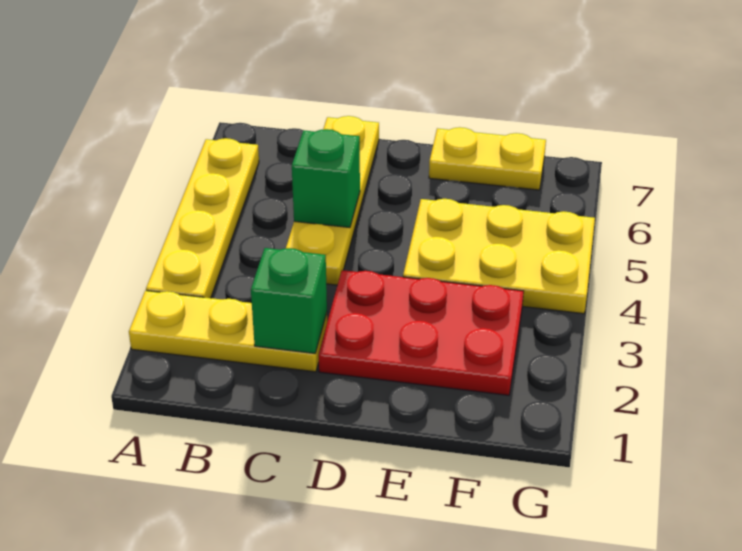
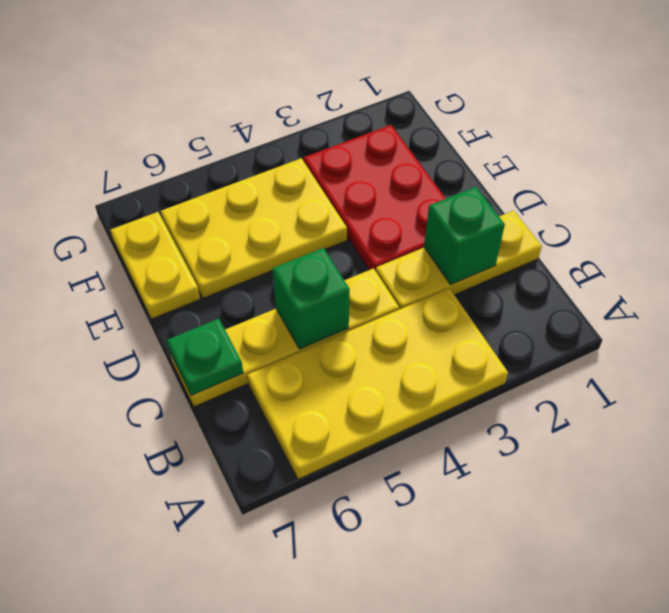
yellow 1x3 plate [129,291,327,372] -> yellow 1x3 plate turned to [376,211,542,309]
yellow 1x4 plate [146,138,259,298] -> yellow 2x4 plate [247,288,508,479]
none -> green 1x1 plate [167,319,243,395]
yellow 2x3 plate [403,199,595,314] -> yellow 2x3 plate turned to [161,158,347,298]

